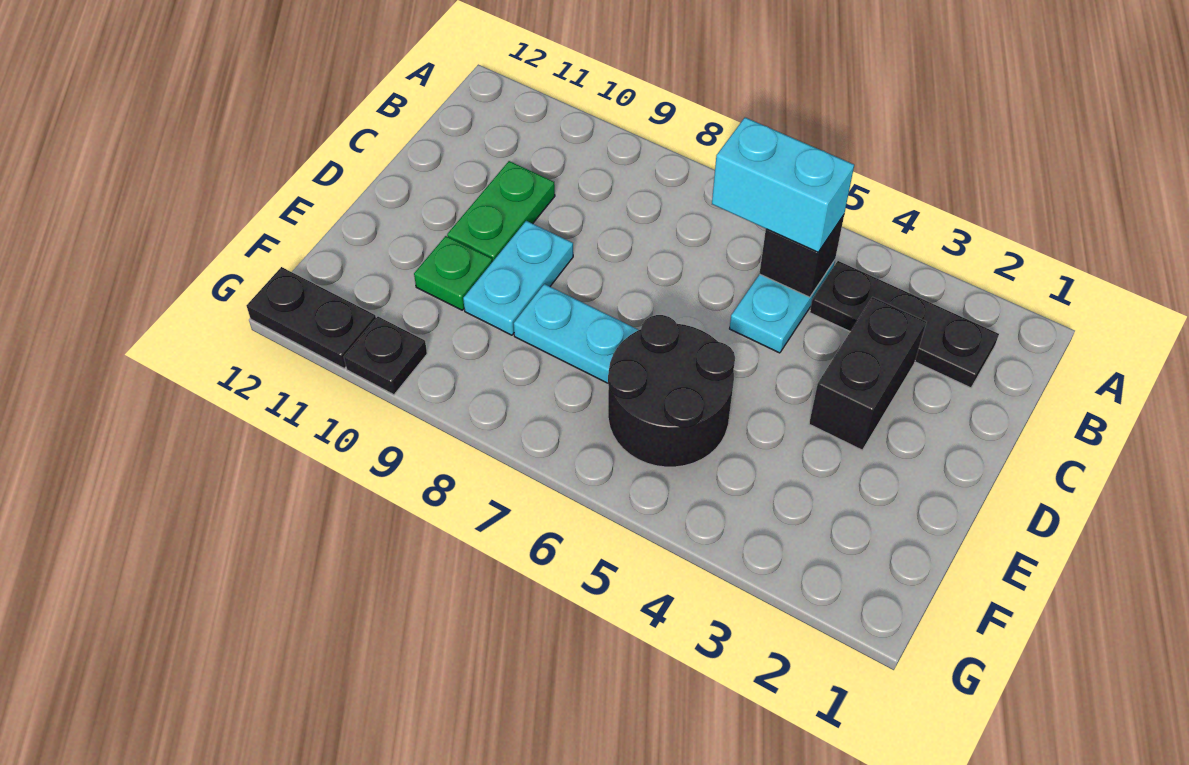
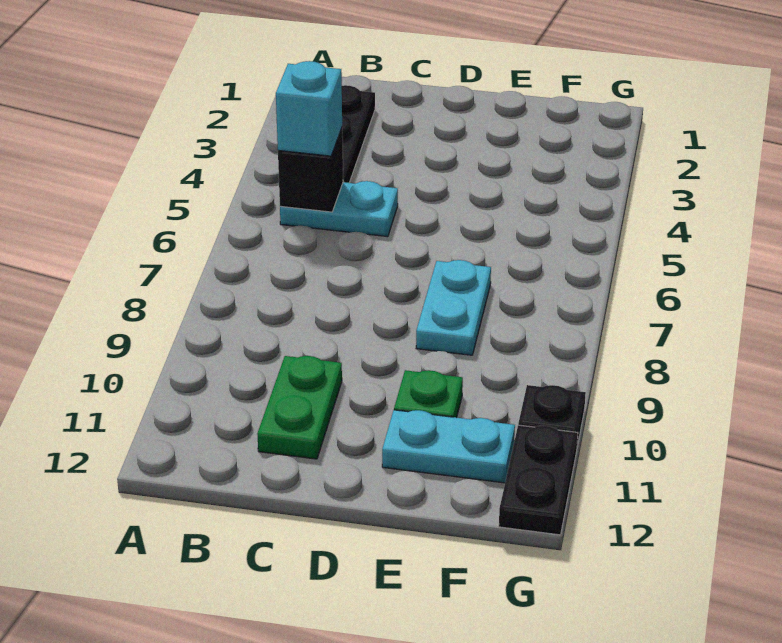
cyan 1x2 brick [712,118,854,252] -> cyan 1x1 brick [276,61,342,156]
black 1x2 brick [809,297,926,450] -> none
green 1x2 plate [447,161,555,262] -> green 1x2 plate turned to [257,356,342,459]
cyan 1x2 plate [463,221,573,335] -> cyan 1x2 plate moved to [382,410,515,483]
black 2x2 round brick [608,315,735,467] -> none

